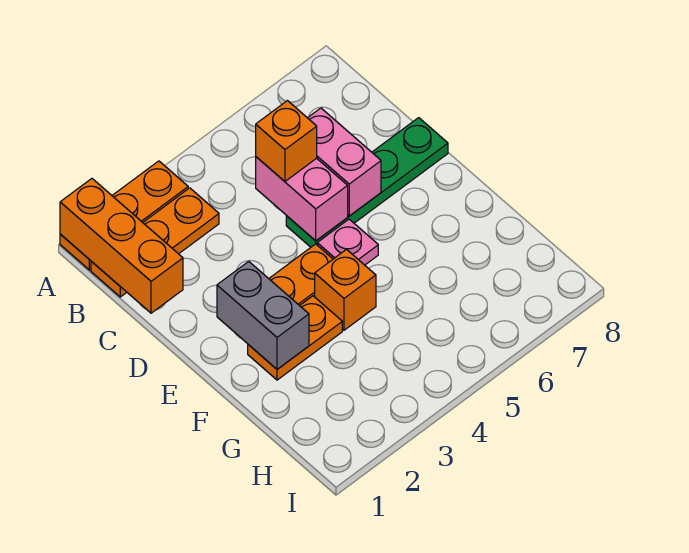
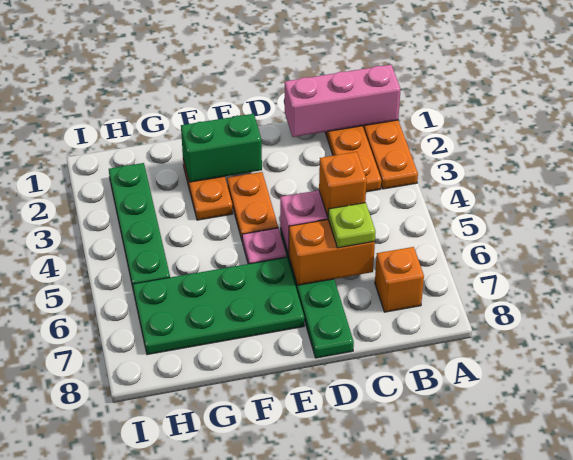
orange 1x3 brick [60,179,183,313] -> pink 1x3 brick [285,65,401,137]
pink 1x2 brick [308,108,381,216] -> orange 1x2 brick [289,220,375,285]
none -> lime 1x1 plate [328,203,376,248]
grey 1x2 brick [217,261,309,369] -> green 1x2 brick [181,114,262,182]
none -> green 2x4 plate [133,257,304,355]
orange 1x1 brick [315,250,376,330] -> orange 1x1 brick moved to [375,247,424,312]
none -> green 1x4 plate [109,163,170,291]

